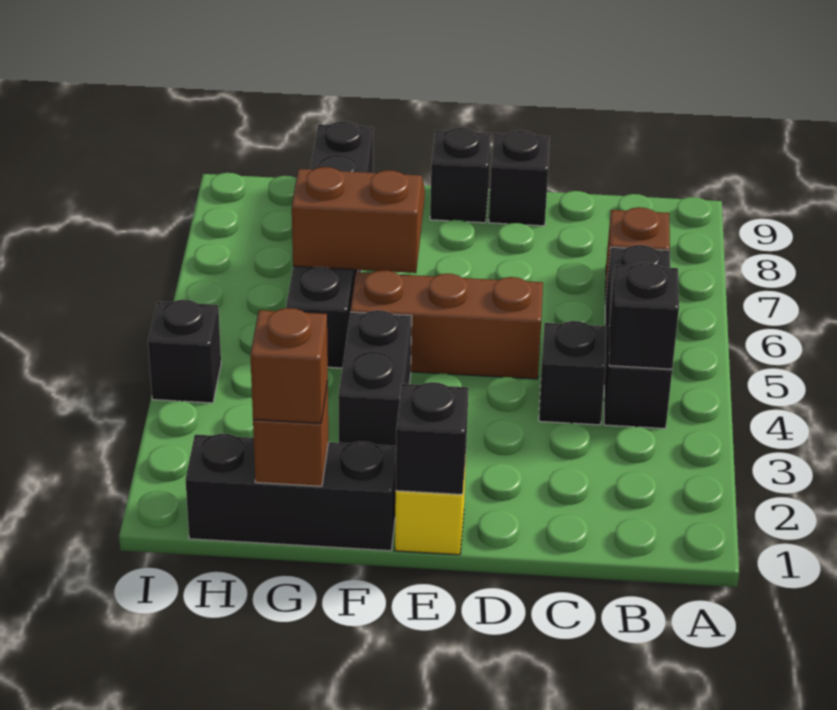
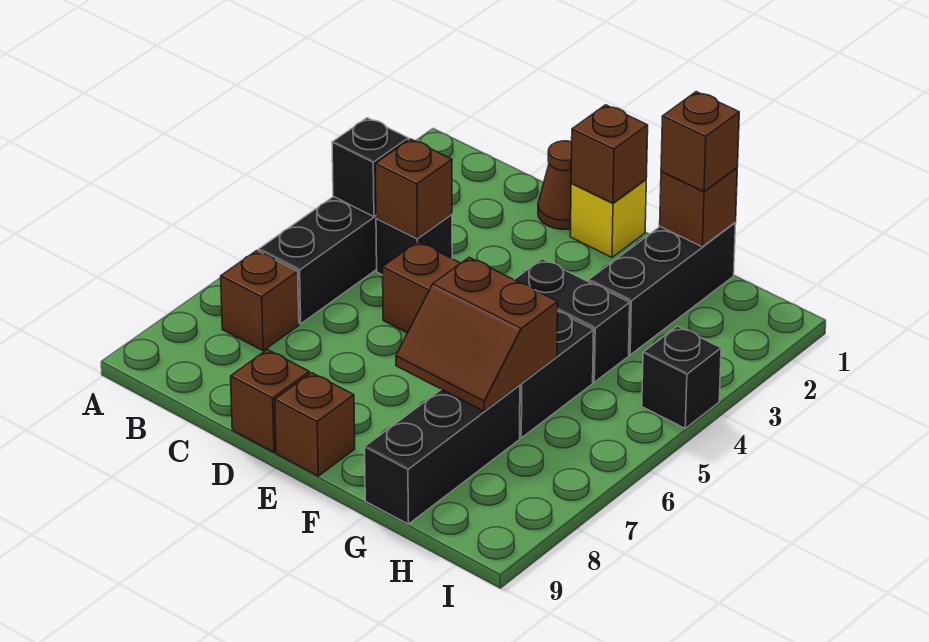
none -> brown 1x1 brick [375,139,452,238]
none -> brown 1x1 cone [538,141,572,230]
black 1x1 brick [489,130,550,226] -> brown 1x1 brick [231,350,310,452]
black 1x1 brick [396,382,469,495] -> brown 1x1 brick [571,105,648,203]
black 1x1 brick [430,127,491,223] -> brown 1x1 brick [275,373,355,476]
black 1x3 brick [185,434,396,551] -> black 1x3 brick turned to [588,223,736,355]
black 1x2 brick [338,310,412,446] -> black 1x2 brick turned to [514,259,630,382]

